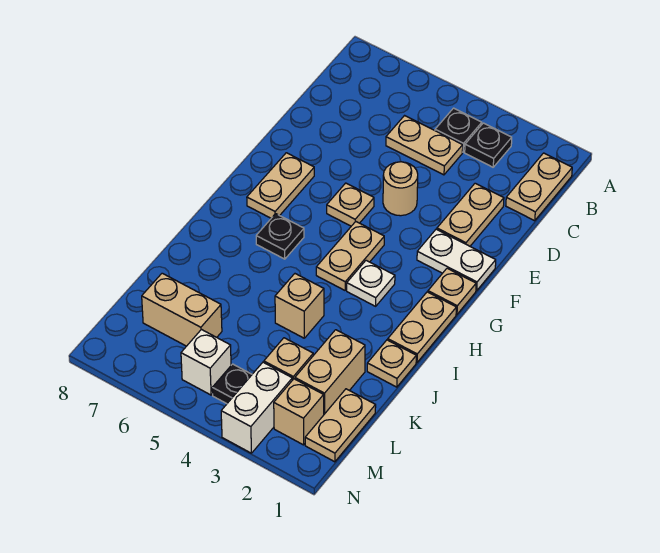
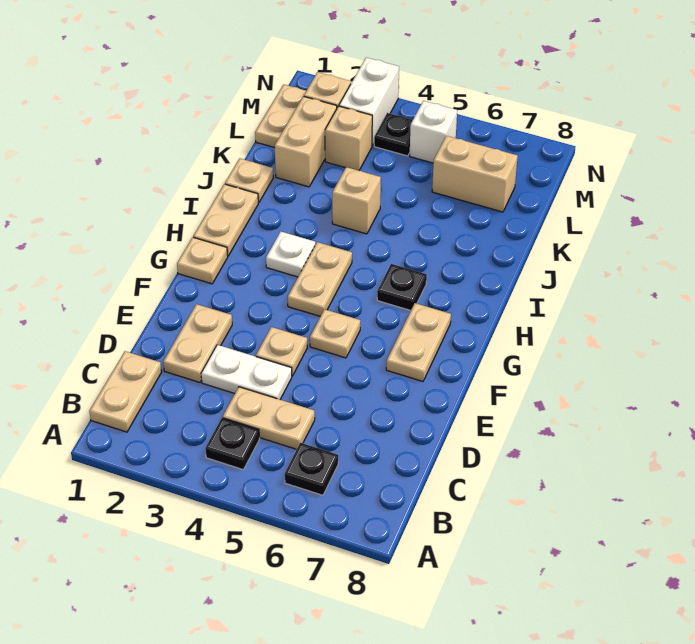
black 1x1 plate [465,123,512,167] -> black 1x1 plate moved to [285,443,338,495]
tan 1x1 round brick [383,162,418,216] -> tan 1x1 plate [256,327,307,376]
white 1x2 plate [417,229,496,291] -> white 1x2 plate moved to [201,345,292,399]

